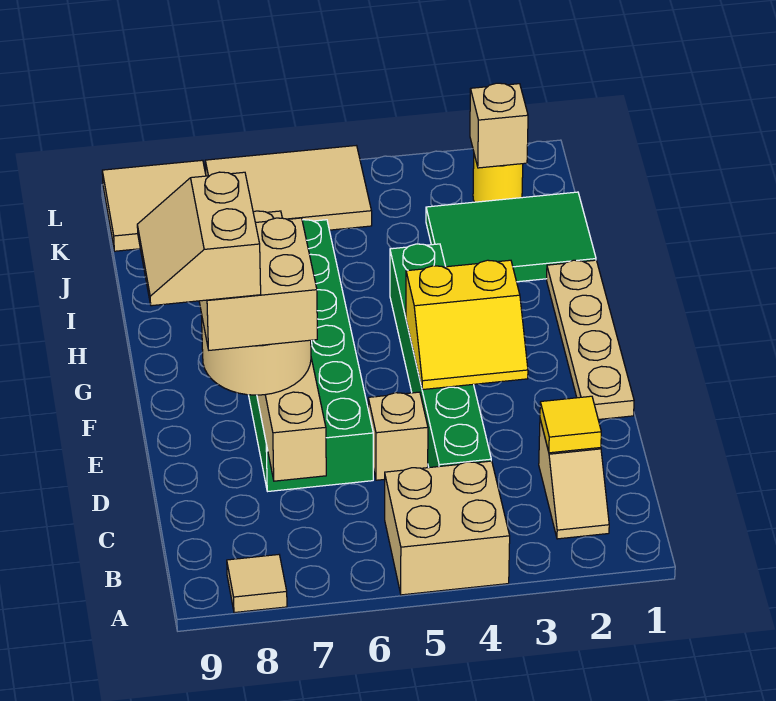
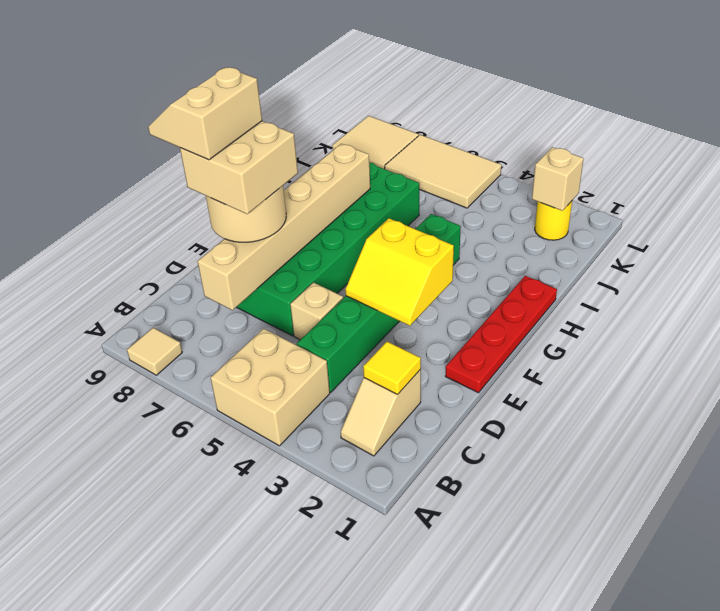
tan 1x4 plate [547,260,634,420] -> red 1x4 plate [445,276,557,393]
green 2x3 tile [426,192,596,282] -> none

